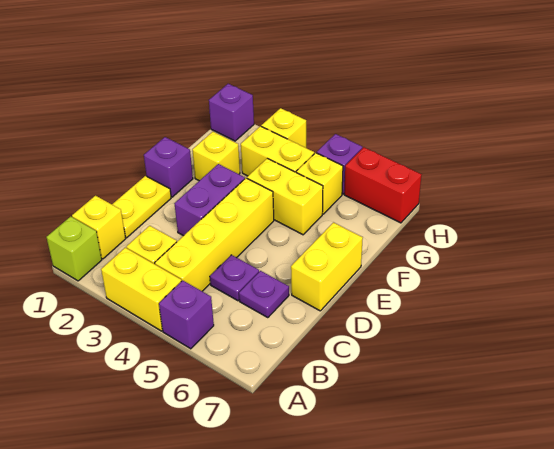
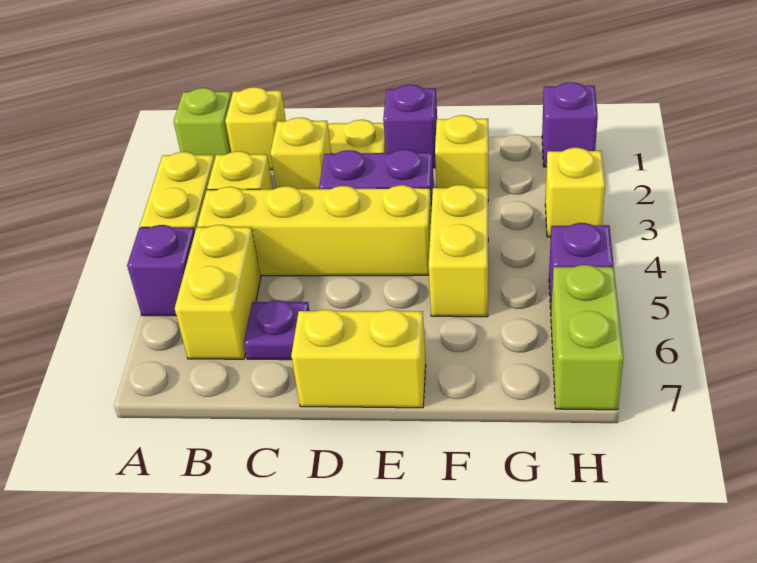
purple 1x1 plate [210,255,259,301] -> none
yellow 1x2 brick [241,126,314,176] -> yellow 1x2 brick moved to [175,225,261,359]
yellow 1x1 brick [296,153,343,214] -> yellow 1x1 brick moved to [270,118,331,189]
red 1x2 brick [344,147,421,223] -> lime 1x2 brick [551,265,623,410]

